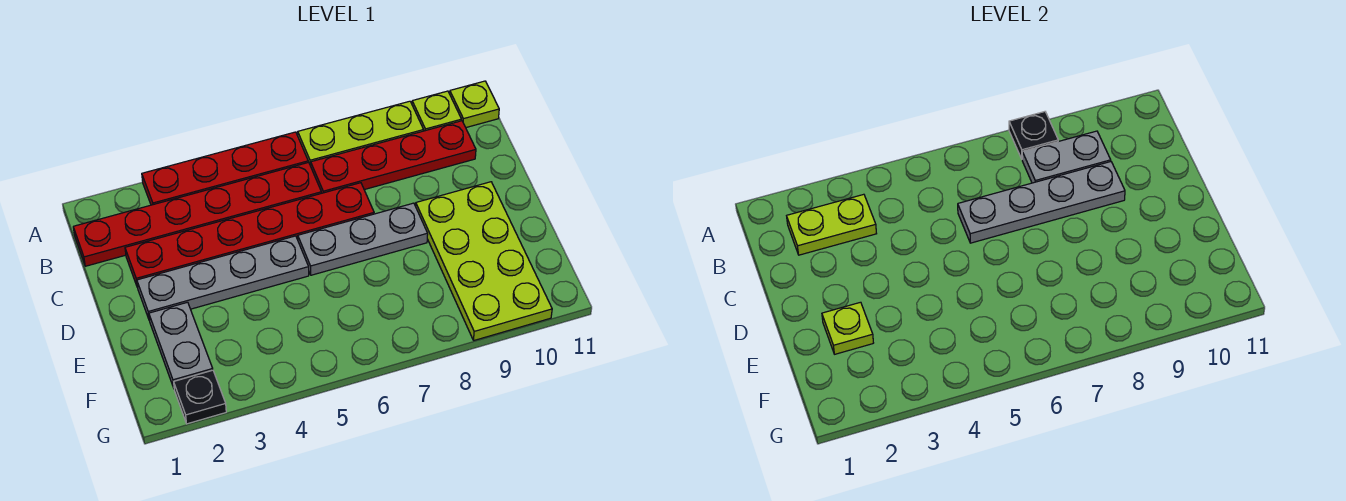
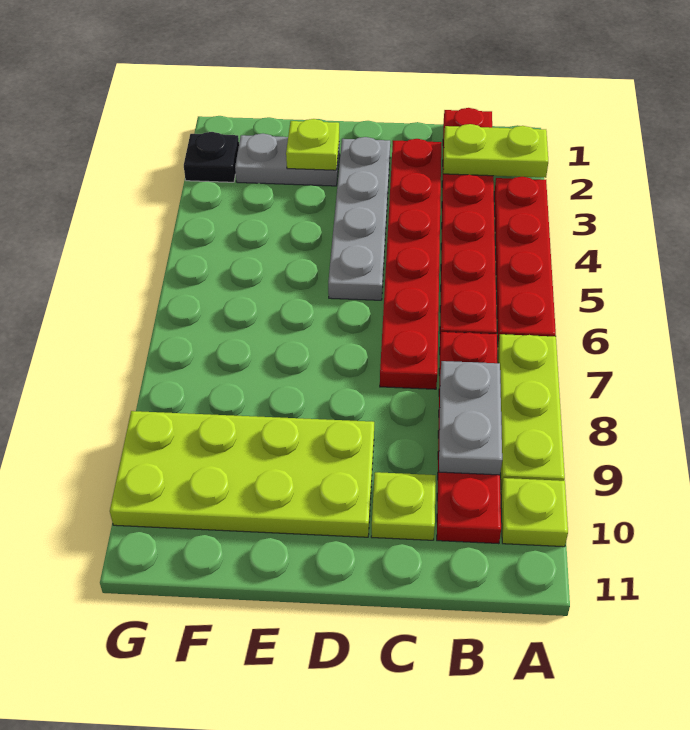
black 1x1 plate [1009,112,1058,159] -> none
lime 1x1 plate [450,81,499,127] -> lime 1x1 plate moved to [371,472,436,540]
lime 1x2 plate [787,194,877,255] -> lime 1x2 plate turned to [443,124,548,178]
grey 1x4 plate [958,162,1125,243] -> none
grey 1x3 plate [298,203,428,275] -> none

